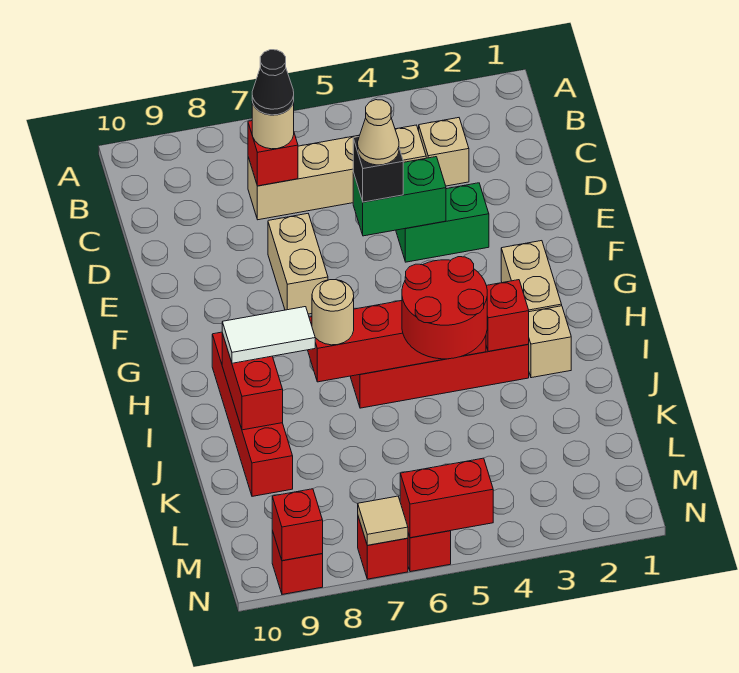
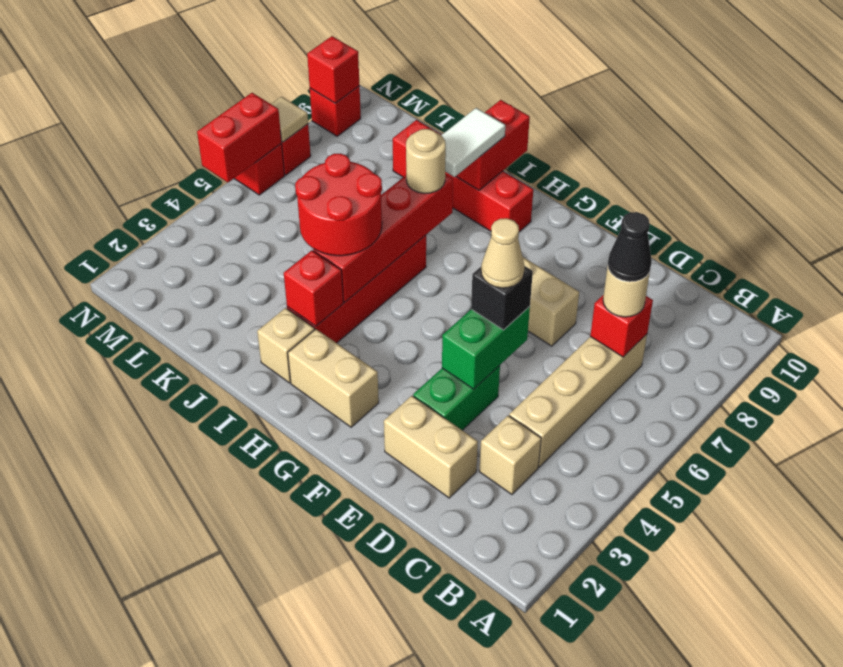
none -> tan 1x2 brick [384,396,478,498]
red 1x2 brick [222,333,283,430] -> red 1x2 brick turned to [456,100,530,190]

